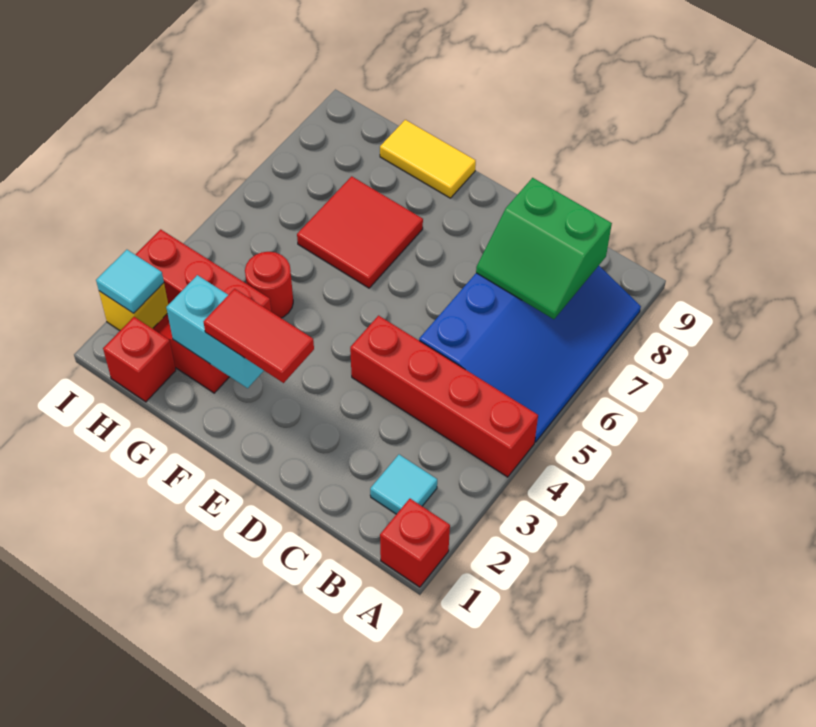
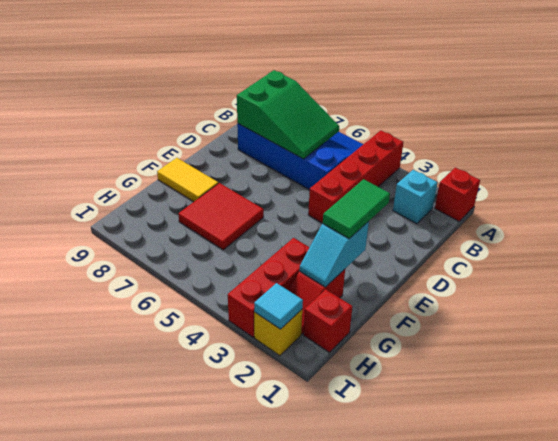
cyan 1x1 tile [370,455,437,514] -> cyan 1x1 brick [393,170,438,224]
green 2x2 slope [476,178,612,319] -> green 2x3 slope [237,70,339,159]
red 1x2 tile [204,289,314,383] -> green 1x2 tile [323,179,390,239]
cyan 1x2 brick [166,275,264,388] -> cyan 1x2 slope [300,222,369,287]
yellow 1x2 tile [380,120,476,198] -> yellow 1x2 tile turned to [157,158,218,202]
red 1x1 round brick [245,252,293,318] -> none

